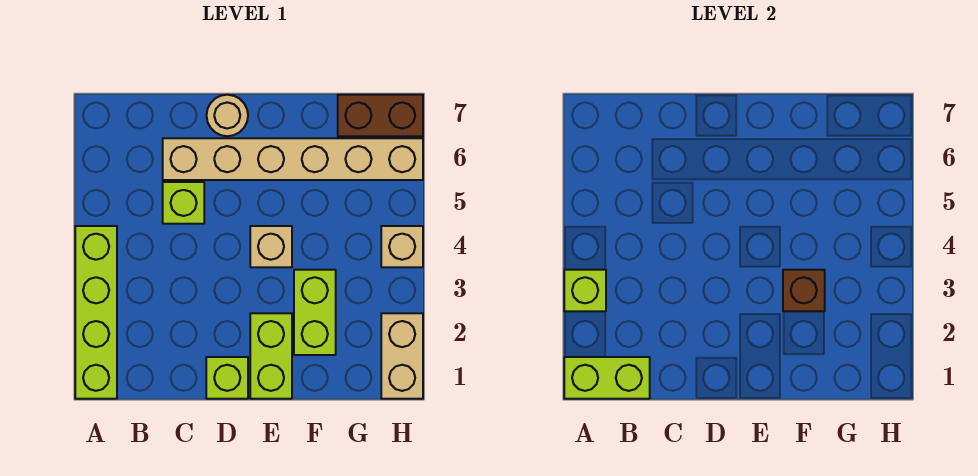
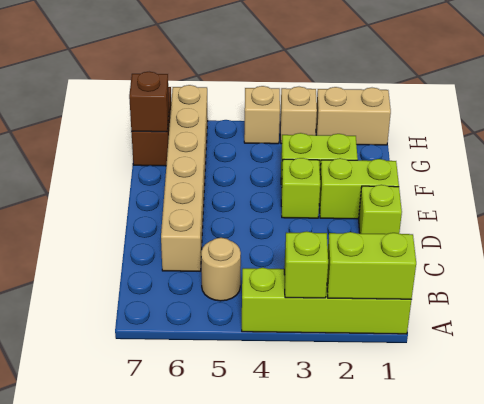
lime 1x2 brick [564,357,650,399] -> lime 1x2 brick turned to [327,232,416,299]
lime 1x1 brick [163,182,204,224] -> lime 1x1 brick moved to [281,158,320,218]
tan 1x1 round brick [207,95,248,136] -> tan 1x1 round brick moved to [201,238,241,301]
tan 1x1 brick [250,226,292,267] -> tan 1x1 brick moved to [280,87,317,144]
brown 1x1 brick [783,270,825,311] -> brown 1x1 brick moved to [129,72,169,132]

